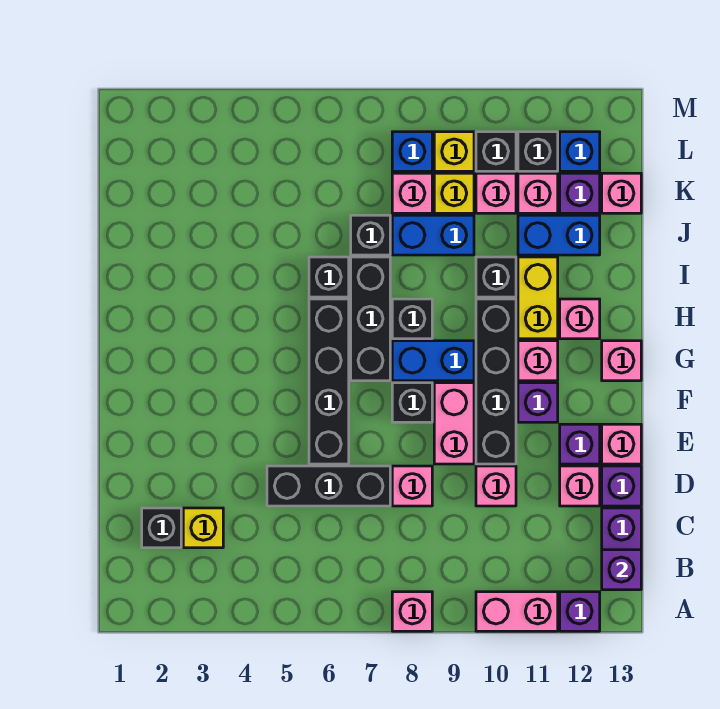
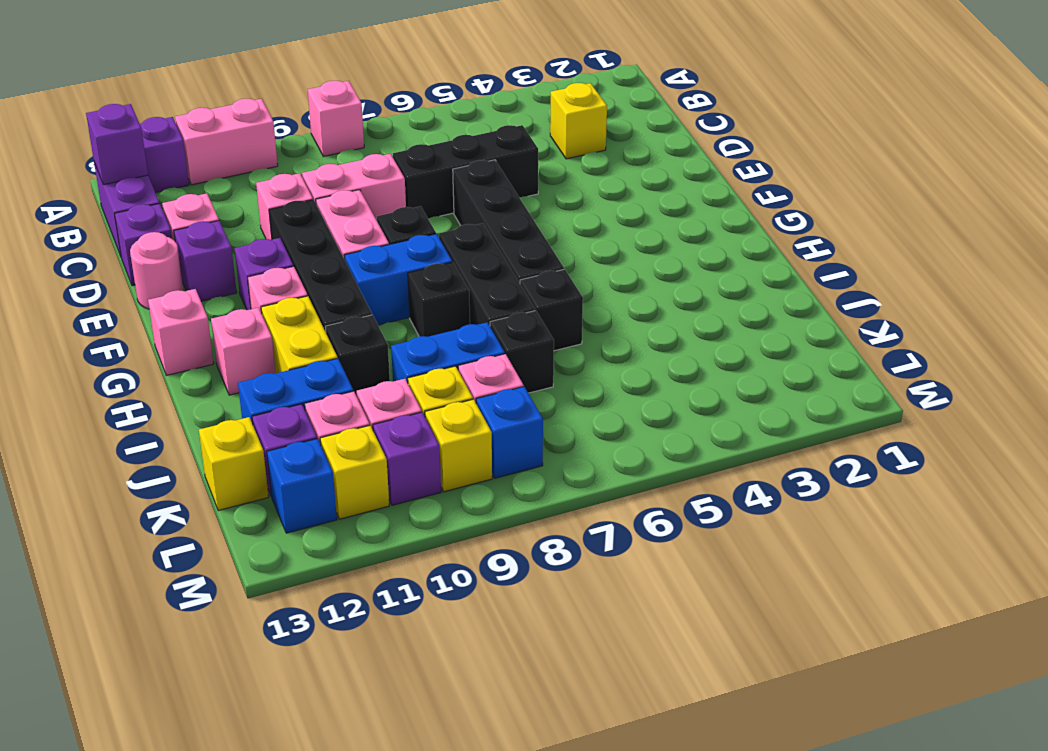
black 1x1 brick [142,508,181,548] -> none
pink 1x1 brick [392,466,432,506] -> pink 1x2 brick [302,154,406,220]
pink 1x1 brick [602,424,641,464] -> pink 1x1 round brick [130,232,183,309]
pink 1x1 brick [602,173,641,213] -> yellow 1x1 brick [199,417,269,511]
black 1x1 brick [476,132,516,171] -> purple 1x1 brick [373,412,441,505]
black 1x1 brick [518,132,558,171] -> yellow 1x1 brick [320,426,389,519]

